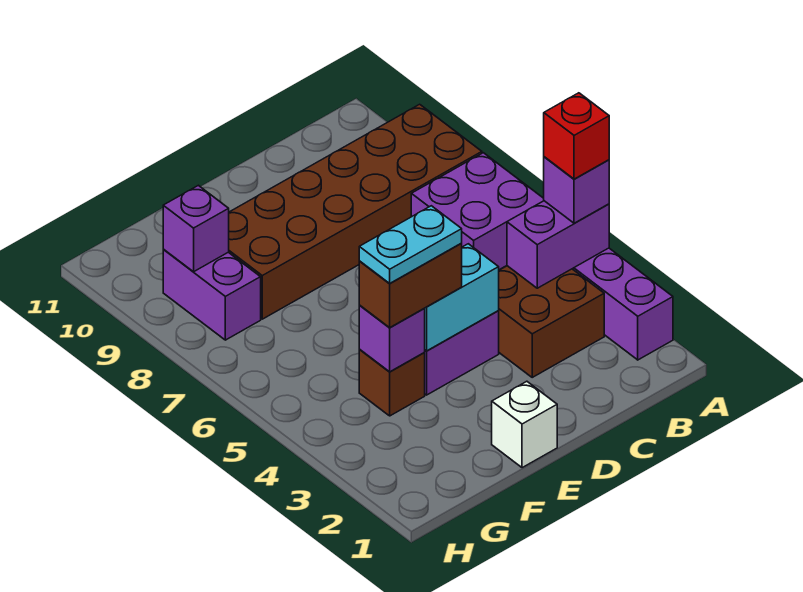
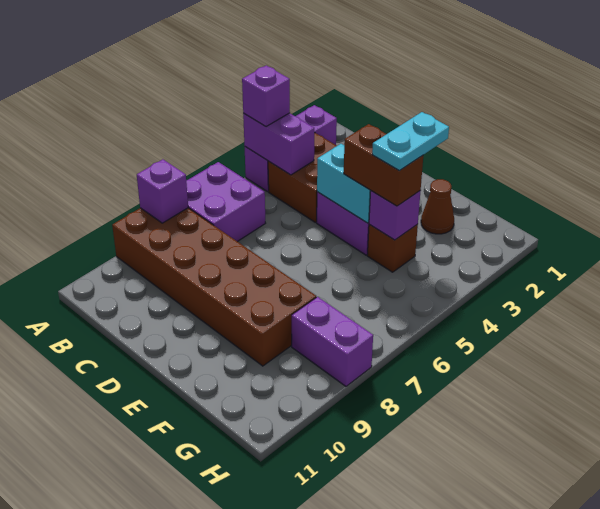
red 1x1 brick [544,93,609,179] -> none
white 1x1 brick [492,381,557,468] -> none
cyan 1x2 plate [359,206,462,284] -> cyan 1x2 plate turned to [372,112,449,171]
none -> brown 1x1 cone [421,179,454,234]
purple 1x2 brick [163,250,261,340] -> purple 1x2 brick turned to [292,297,373,386]
purple 1x1 brick [163,185,229,272] -> purple 1x1 brick moved to [137,159,188,223]

